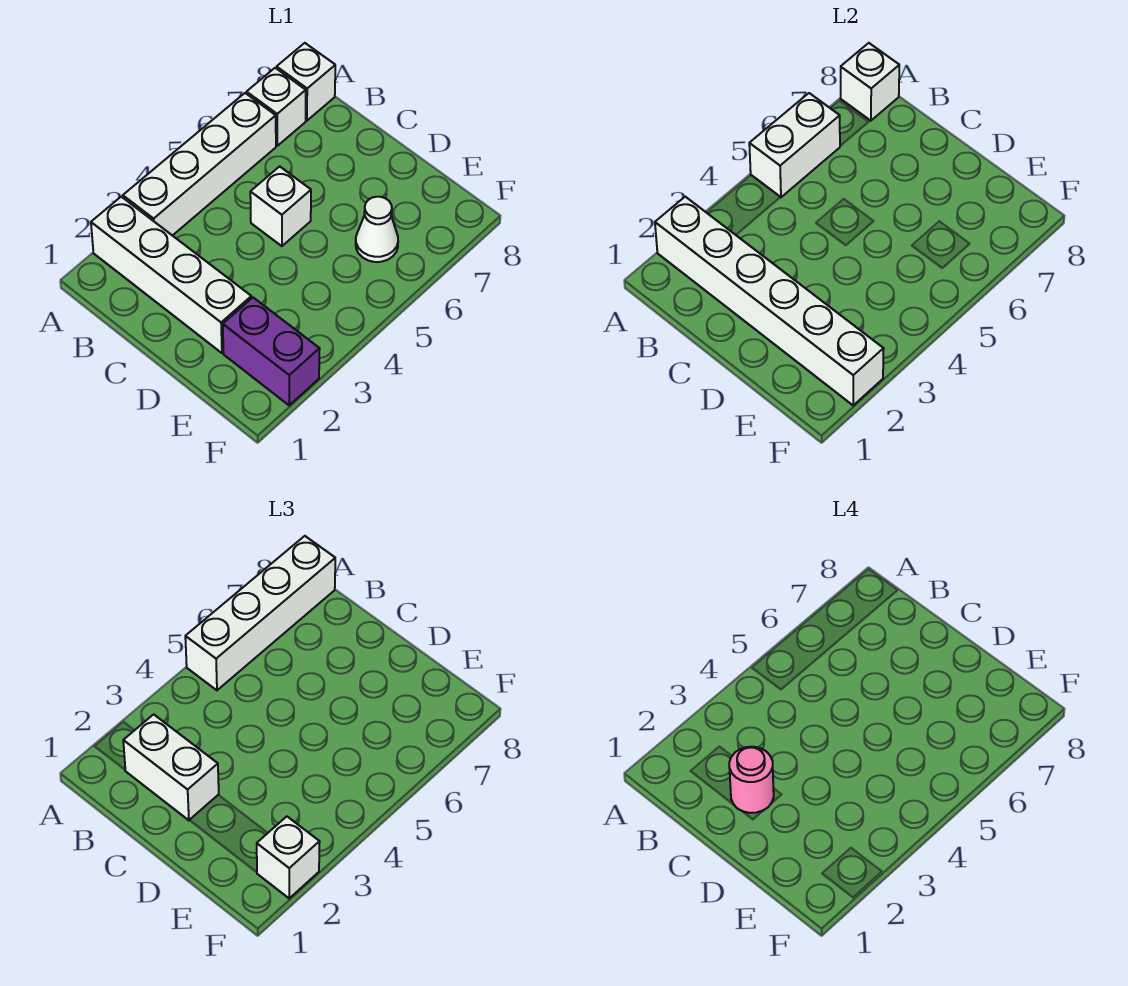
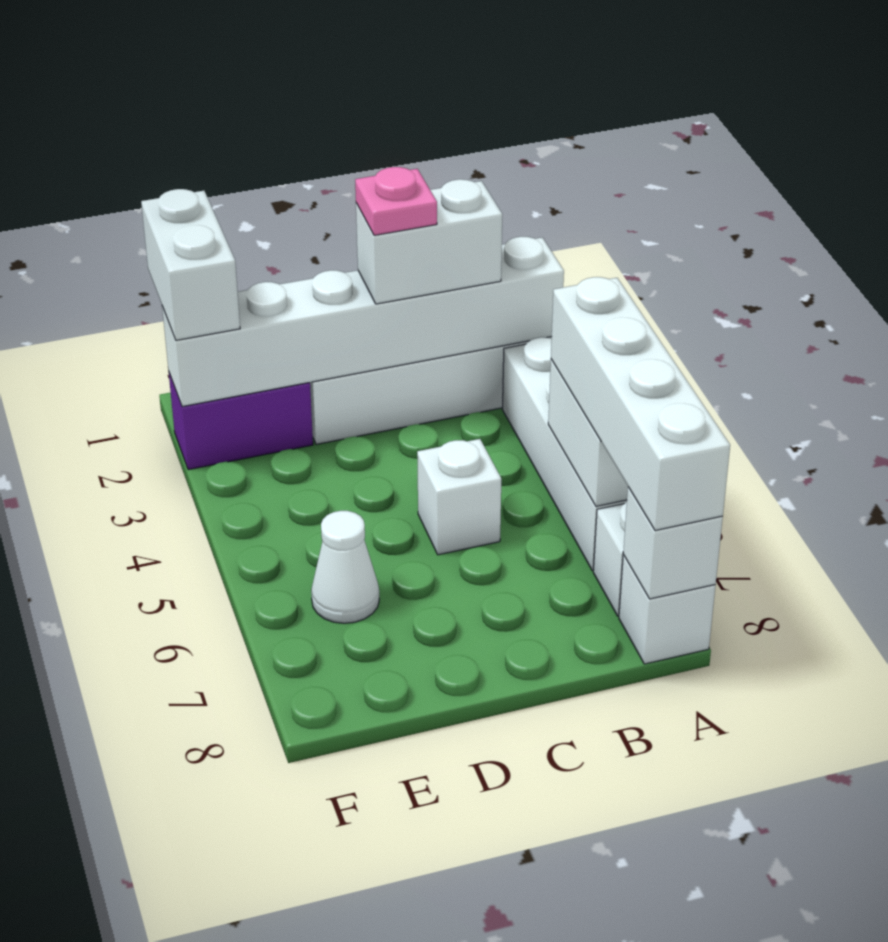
pink 1x1 round brick [729,747,774,813] -> pink 1x1 plate [355,167,437,235]
white 1x1 brick [257,817,320,898] -> white 1x2 brick [141,189,240,340]

